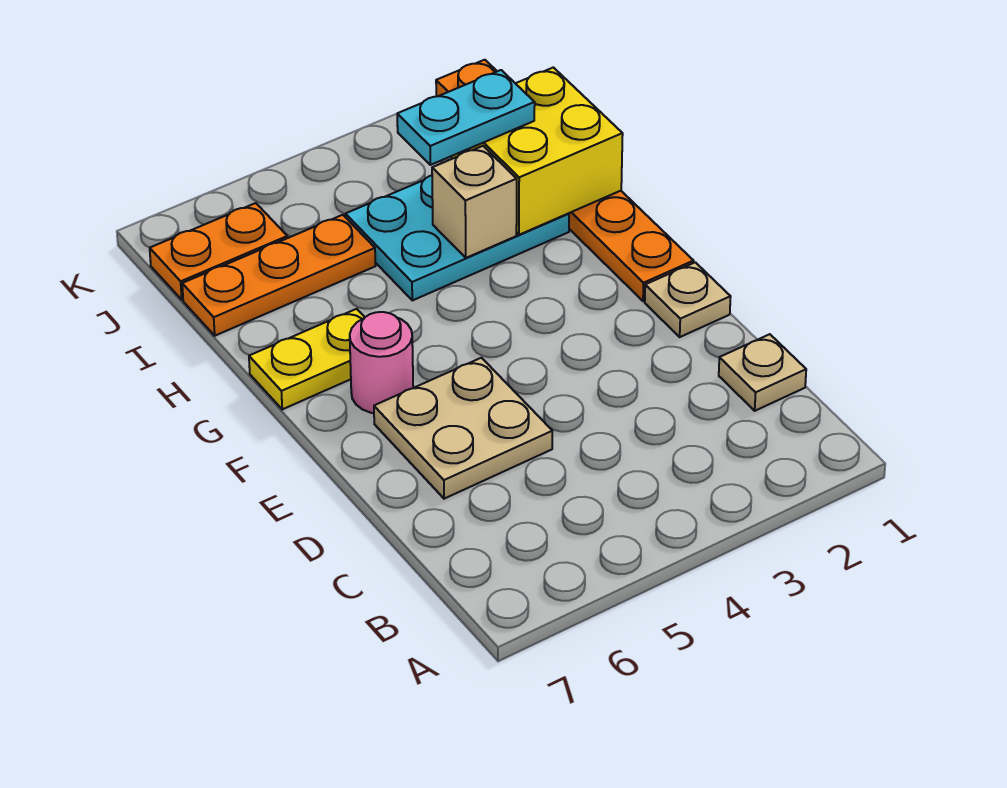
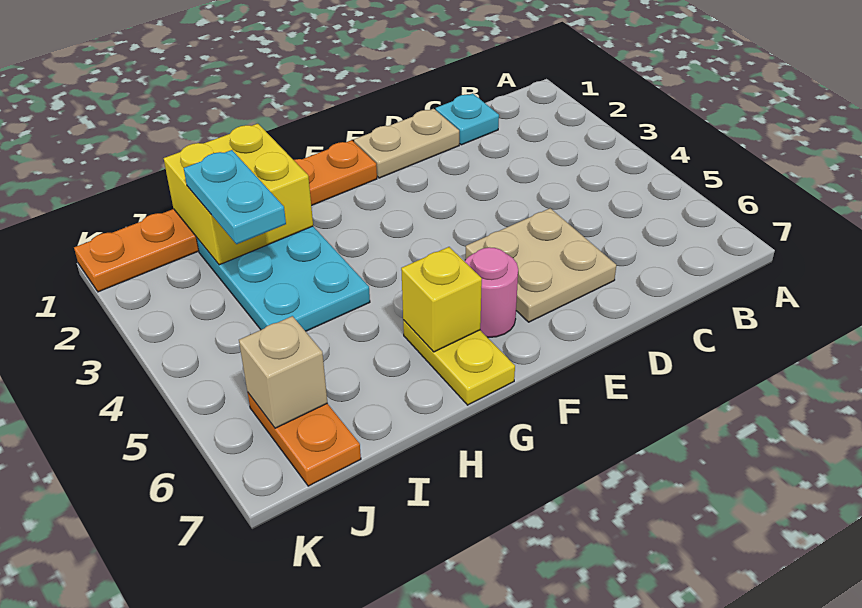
tan 1x1 plate [719,334,806,411] -> cyan 1x1 plate [436,93,499,145]
tan 1x1 plate [645,262,731,337] -> tan 1x2 plate [354,109,459,178]
none -> yellow 1x1 brick [401,247,482,352]
tan 1x1 brick [432,146,517,258] -> tan 1x1 brick moved to [239,316,327,428]
orange 1x3 plate [182,215,375,336] -> none

